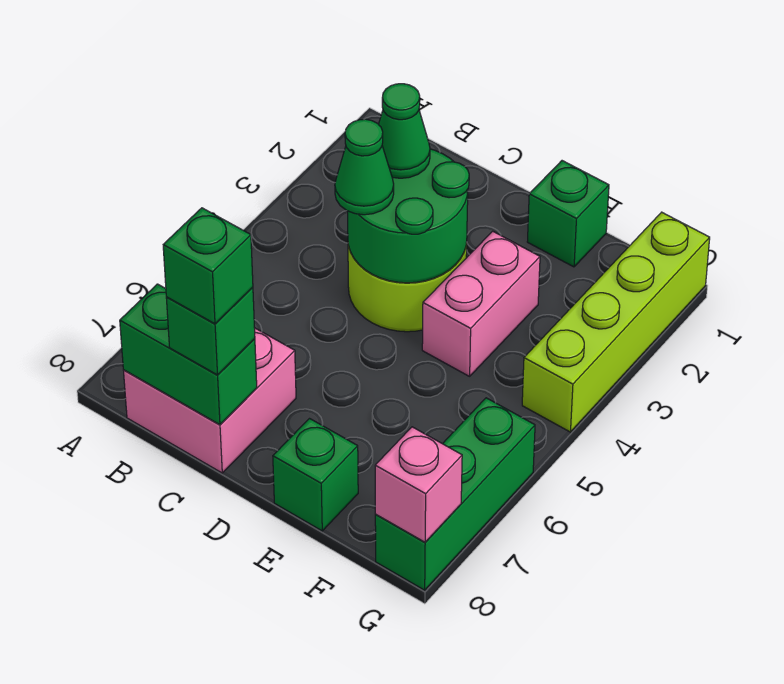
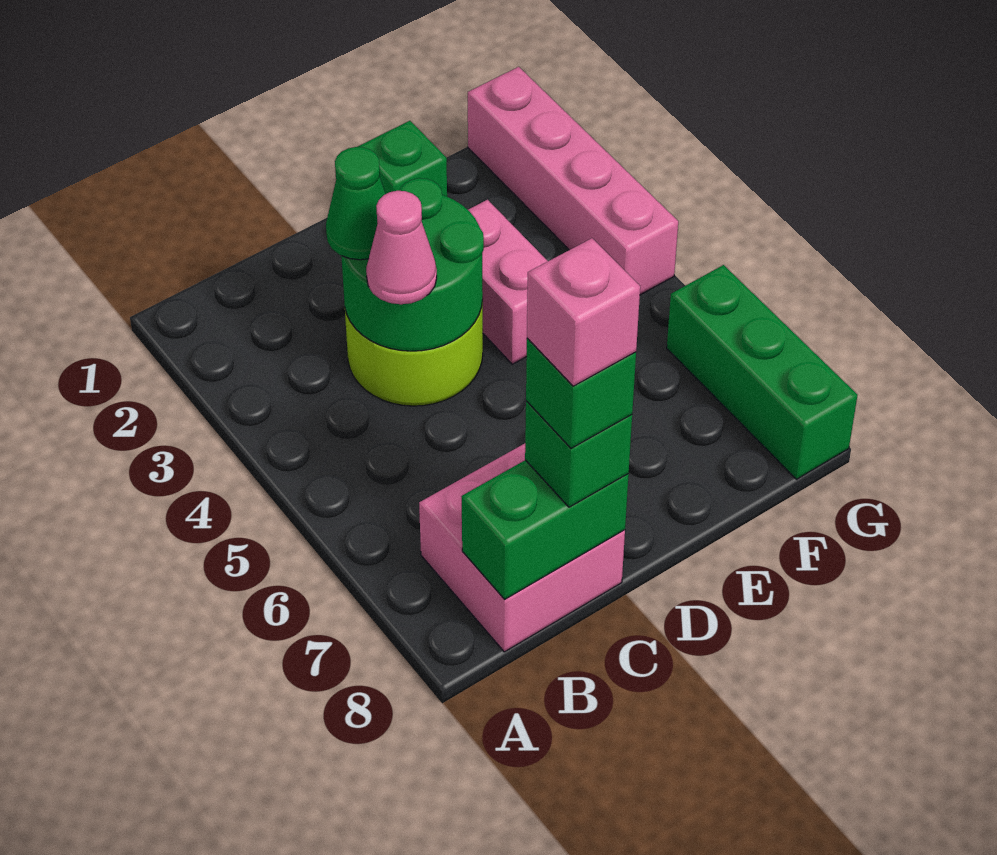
green 1x1 cone [335,119,394,215] -> pink 1x1 cone [366,191,437,304]
green 1x1 brick [273,419,358,531] -> none
lime 1x4 brick [522,212,710,432] -> pink 1x4 brick [468,67,678,295]
pink 1x1 brick [375,427,462,542] -> pink 1x1 brick moved to [527,238,640,386]

